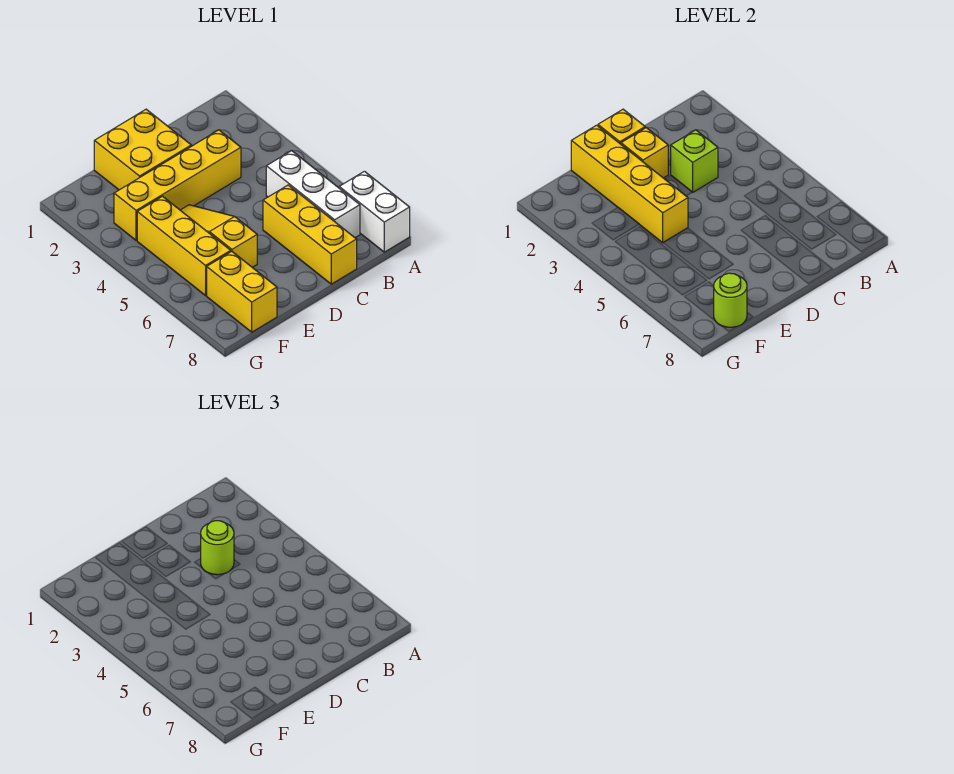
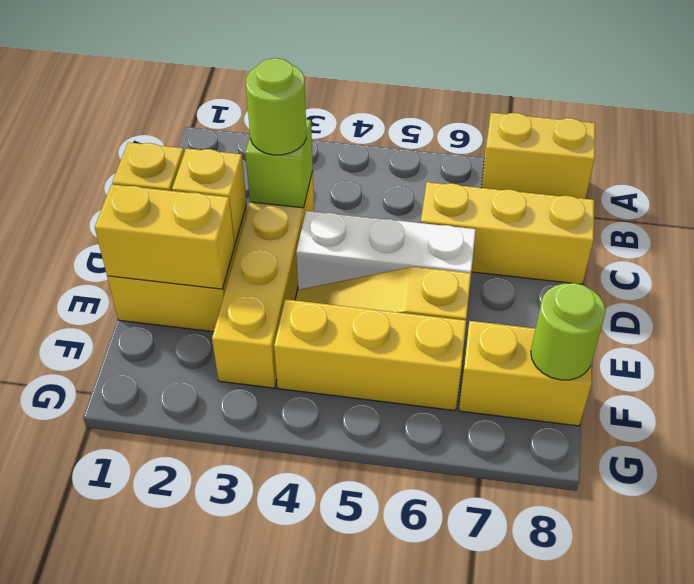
white 1x2 brick [339,171,410,252] -> yellow 1x2 brick [482,113,595,199]
white 1x3 brick [266,151,360,238] -> white 1x3 brick moved to [296,211,476,290]
yellow 1x4 brick [571,125,688,243] -> yellow 1x2 brick [95,184,235,289]

